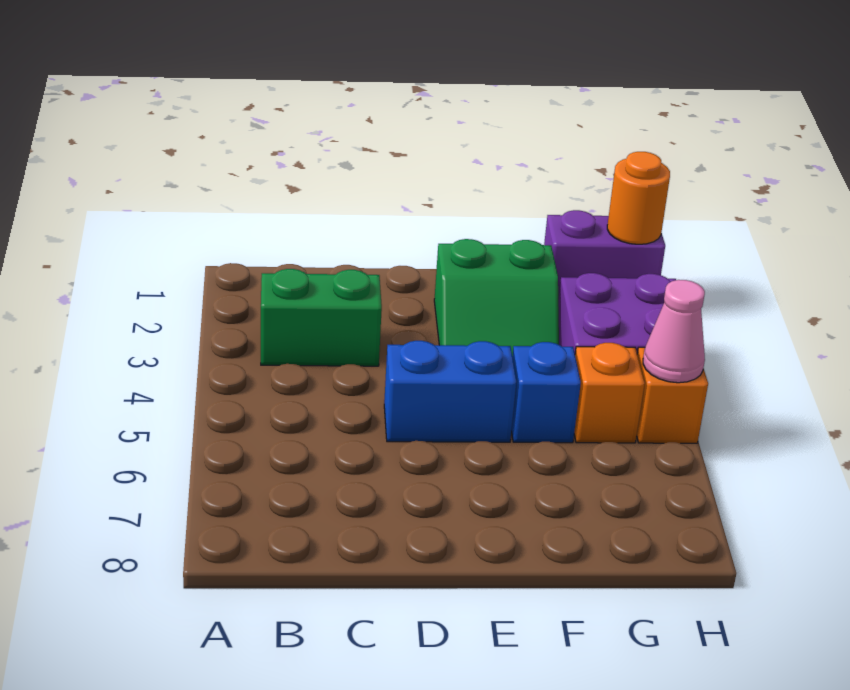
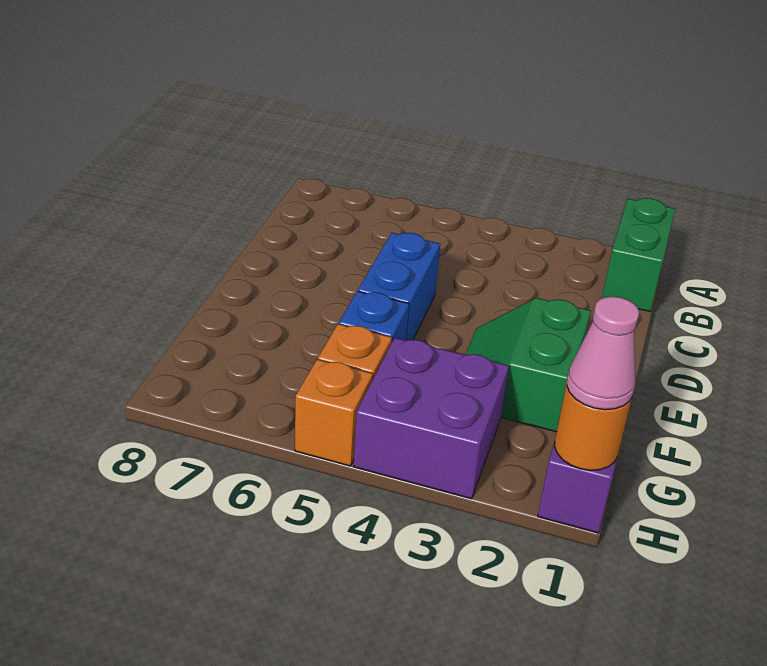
green 1x2 brick [261,269,382,366] -> green 1x2 brick moved to [602,198,675,311]
pink 1x1 cone [643,280,705,383] -> pink 1x1 cone moved to [567,297,639,410]

